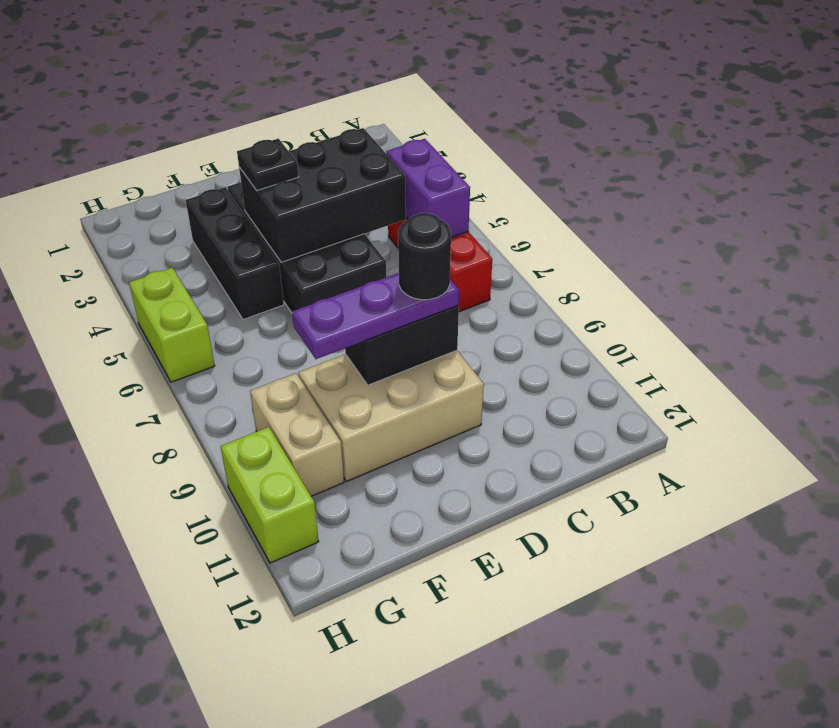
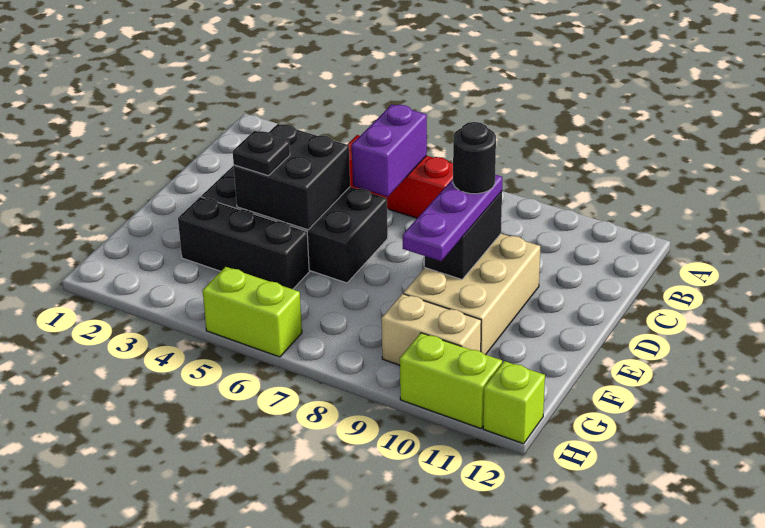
purple 1x2 brick [386,139,470,237] -> purple 1x2 brick turned to [352,104,427,197]
black 2x3 brick [239,128,406,262] -> black 2x2 brick [234,124,350,230]
none -> lime 1x1 brick [483,361,545,444]

